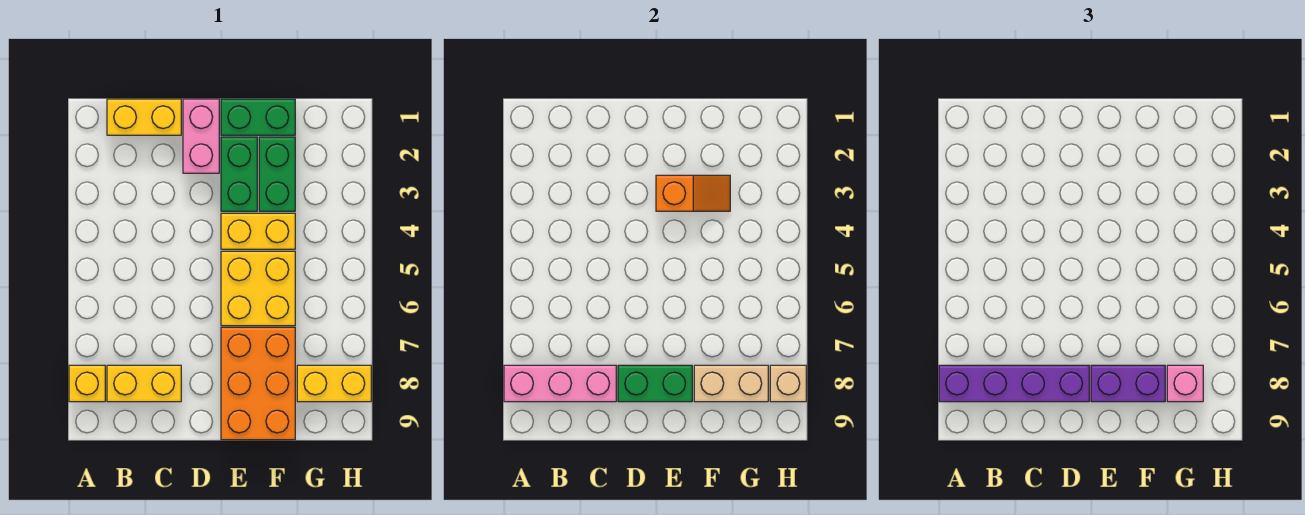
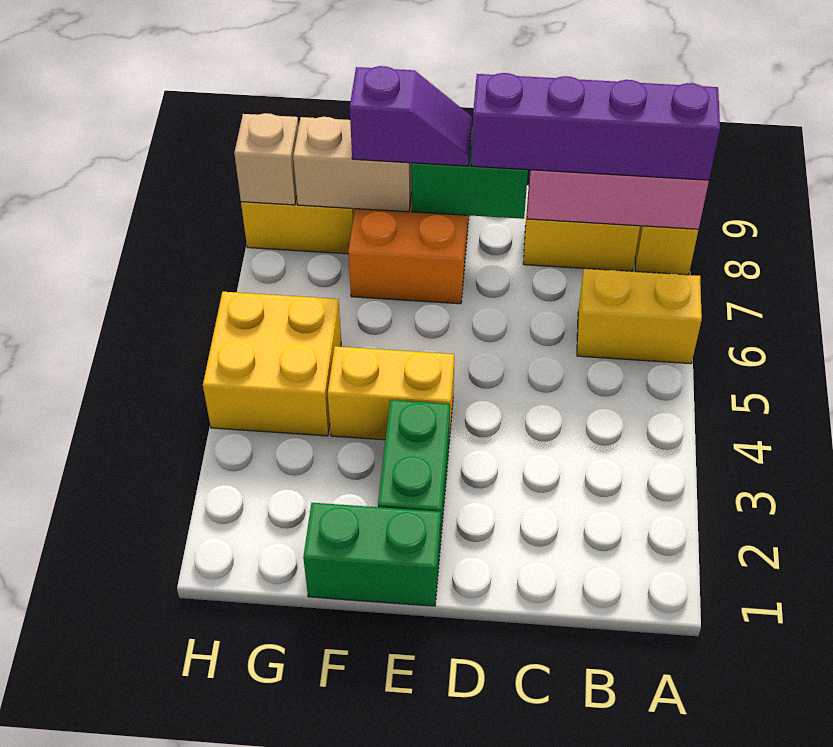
yellow 1x2 brick [107,99,181,135] -> yellow 1x2 brick moved to [577,269,702,364]
pink 1x2 brick [183,99,219,173] -> none
orange 1x2 slope [656,175,730,211] -> none
yellow 2x2 brick [221,251,295,326] -> yellow 2x2 brick moved to [203,292,341,436]
purple 1x2 brick [1091,365,1165,402] -> purple 1x2 slope [350,66,472,166]
green 1x2 brick [259,137,295,211] -> none
pink 1x1 brick [1167,365,1203,402] -> none

